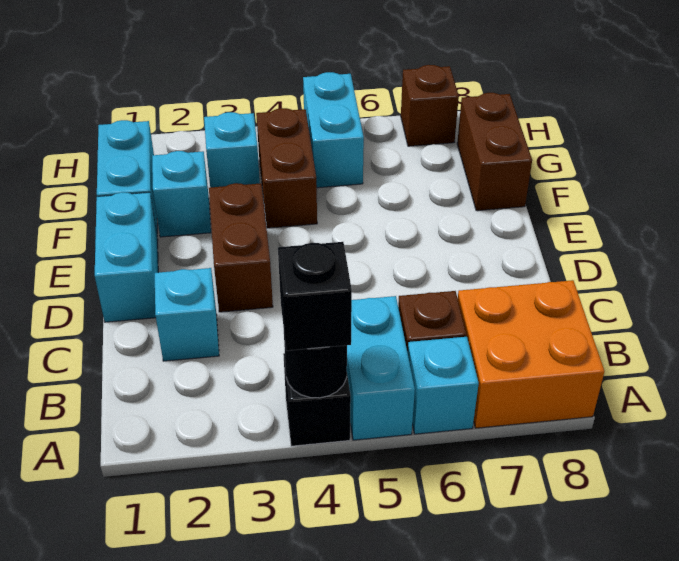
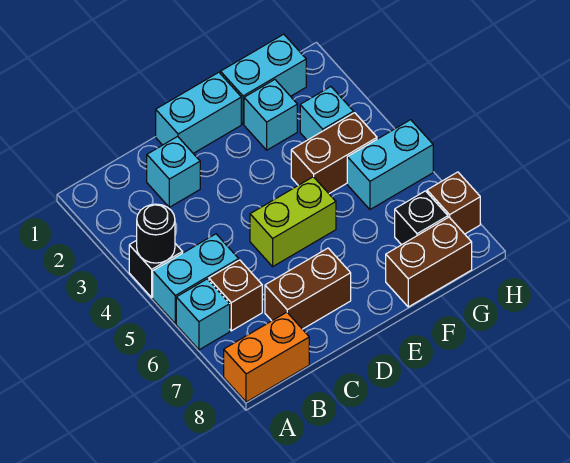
black 1x1 brick [278,242,352,351] -> black 1x1 brick moved to [395,191,448,245]
orange 2x2 brick [458,280,604,428] -> orange 1x2 brick [224,312,309,402]
brown 1x2 brick [209,183,273,312] -> brown 1x2 brick moved to [265,248,351,329]
none -> lime 1x2 brick [250,177,336,266]

